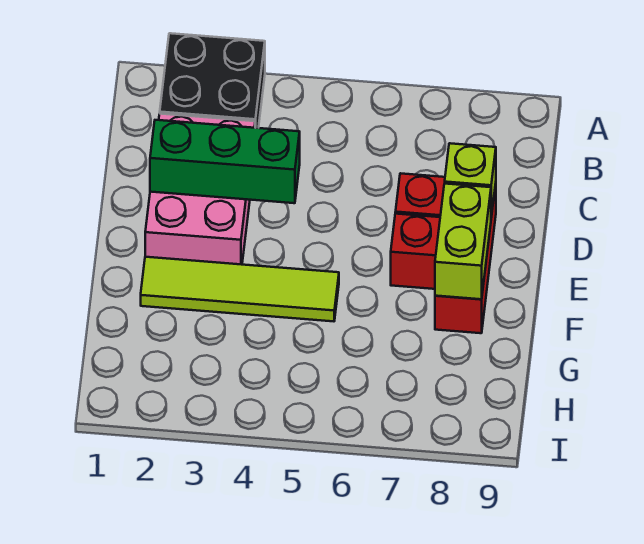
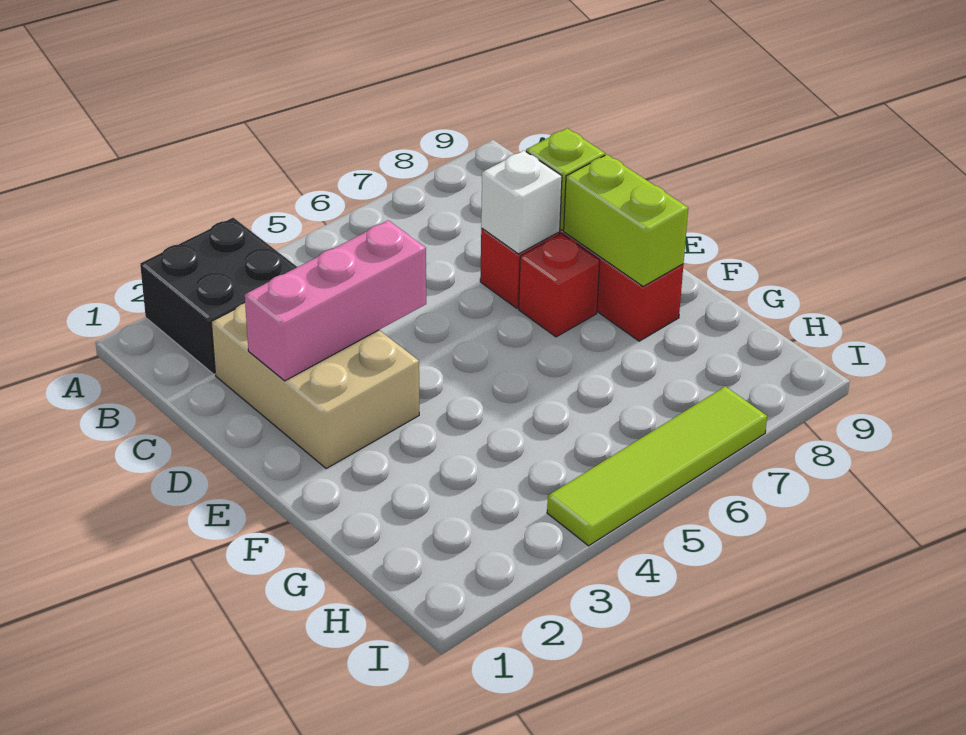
pink 2x3 brick [145,114,255,265] -> tan 2x3 brick [211,303,419,468]
green 1x3 brick [150,120,300,203] -> pink 1x3 brick [245,220,426,381]
none -> white 1x1 brick [481,151,562,254]
lime 1x4 tile [141,257,339,321] -> lime 1x4 tile moved to [547,386,767,546]

